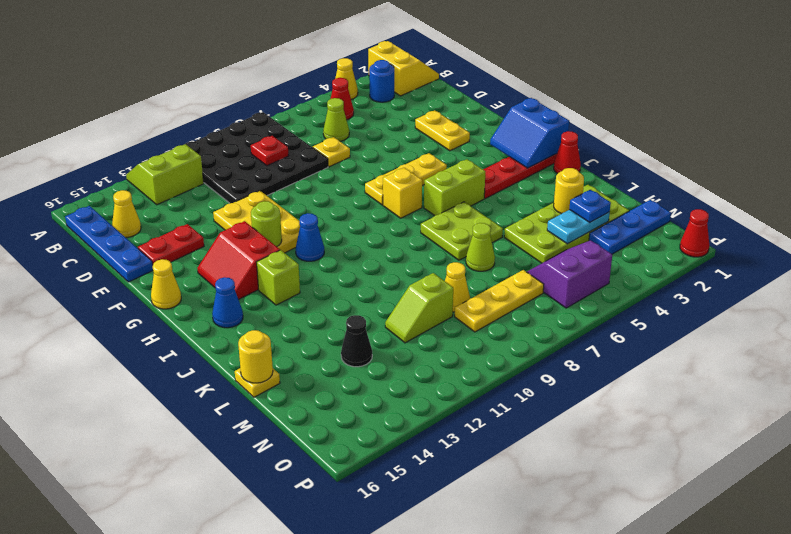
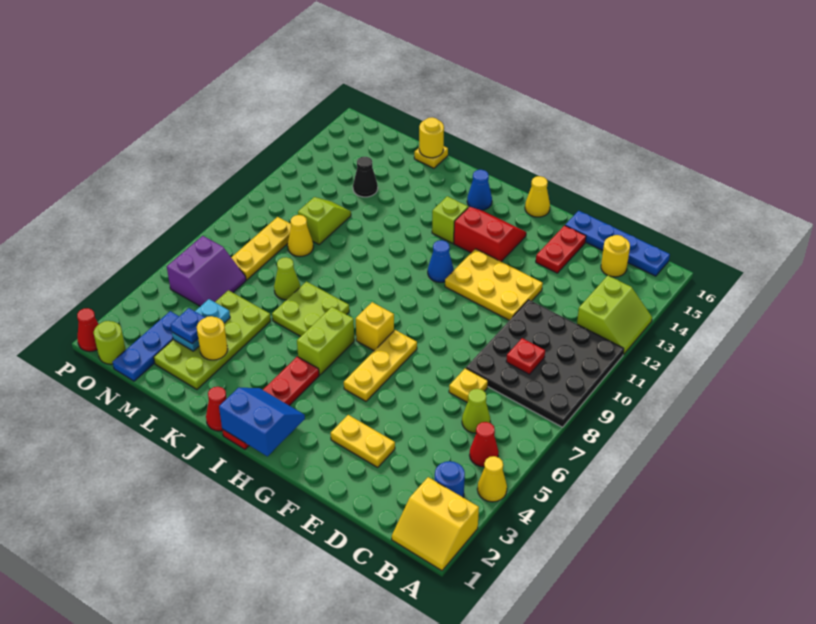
yellow 1x1 cone [112,190,141,238] -> yellow 1x1 round brick [601,235,630,277]
lime 1x1 round brick [251,201,282,247] -> lime 1x1 round brick moved to [94,321,126,364]

